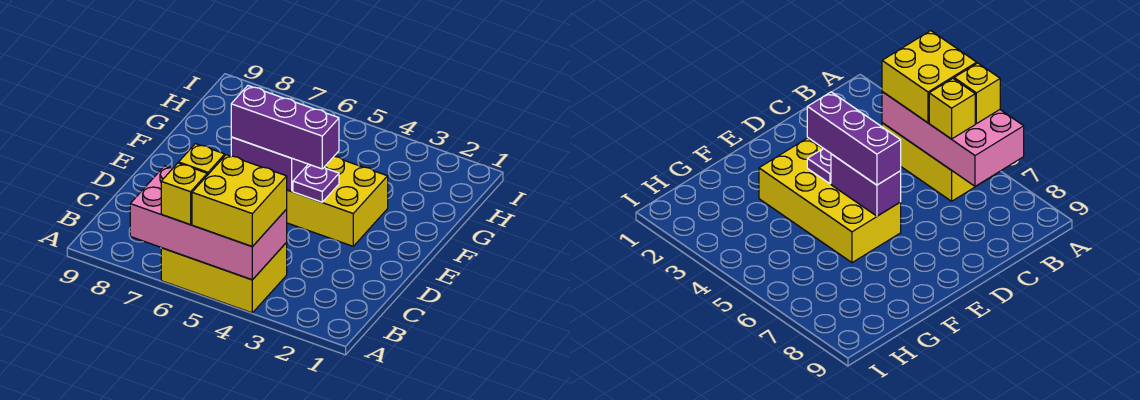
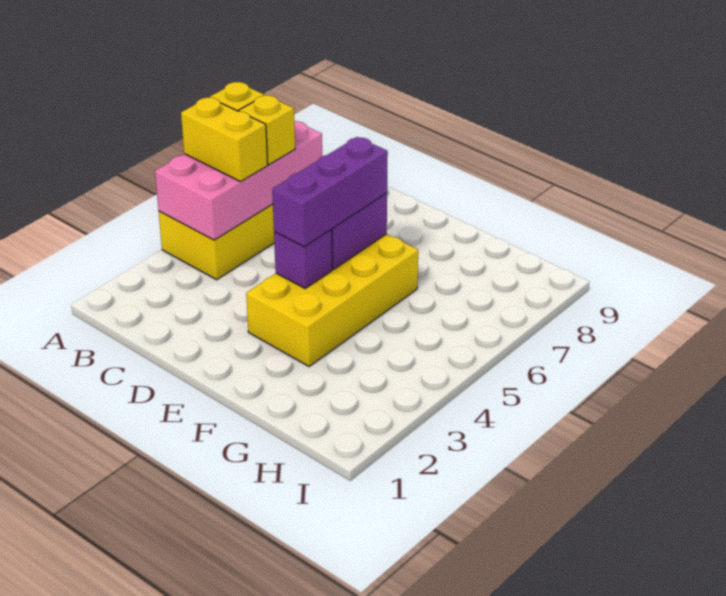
yellow 2x2 brick [192,155,287,247] -> yellow 1x2 brick [181,98,268,182]
purple 1x1 plate [293,164,339,202] -> purple 1x1 brick [274,229,332,288]

